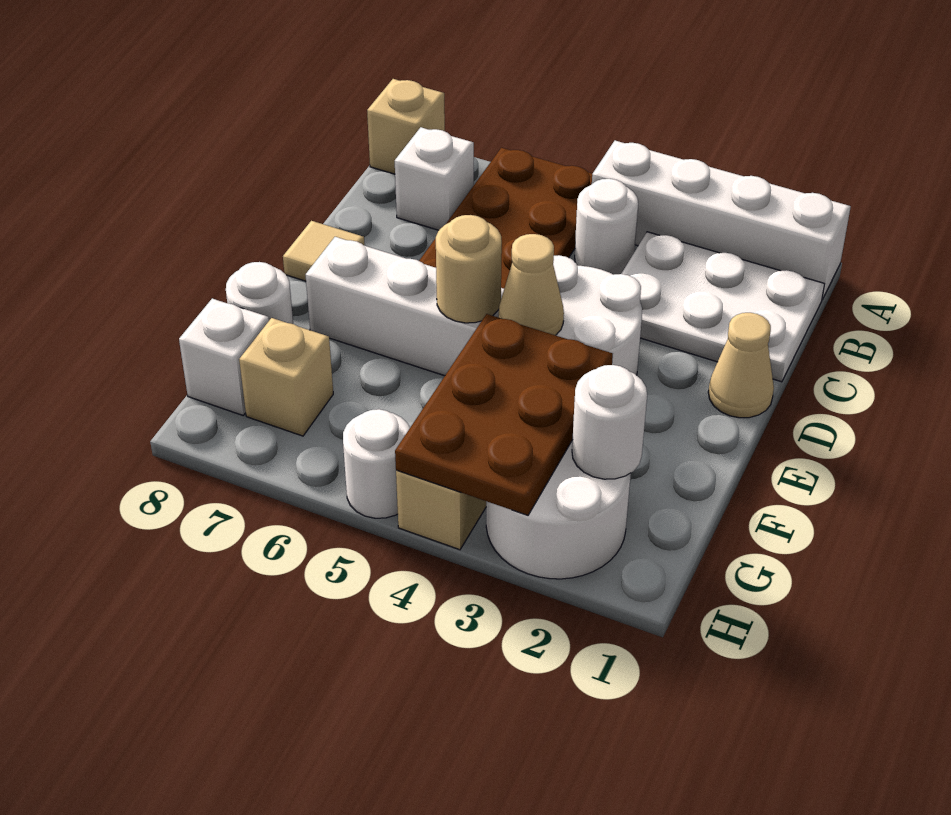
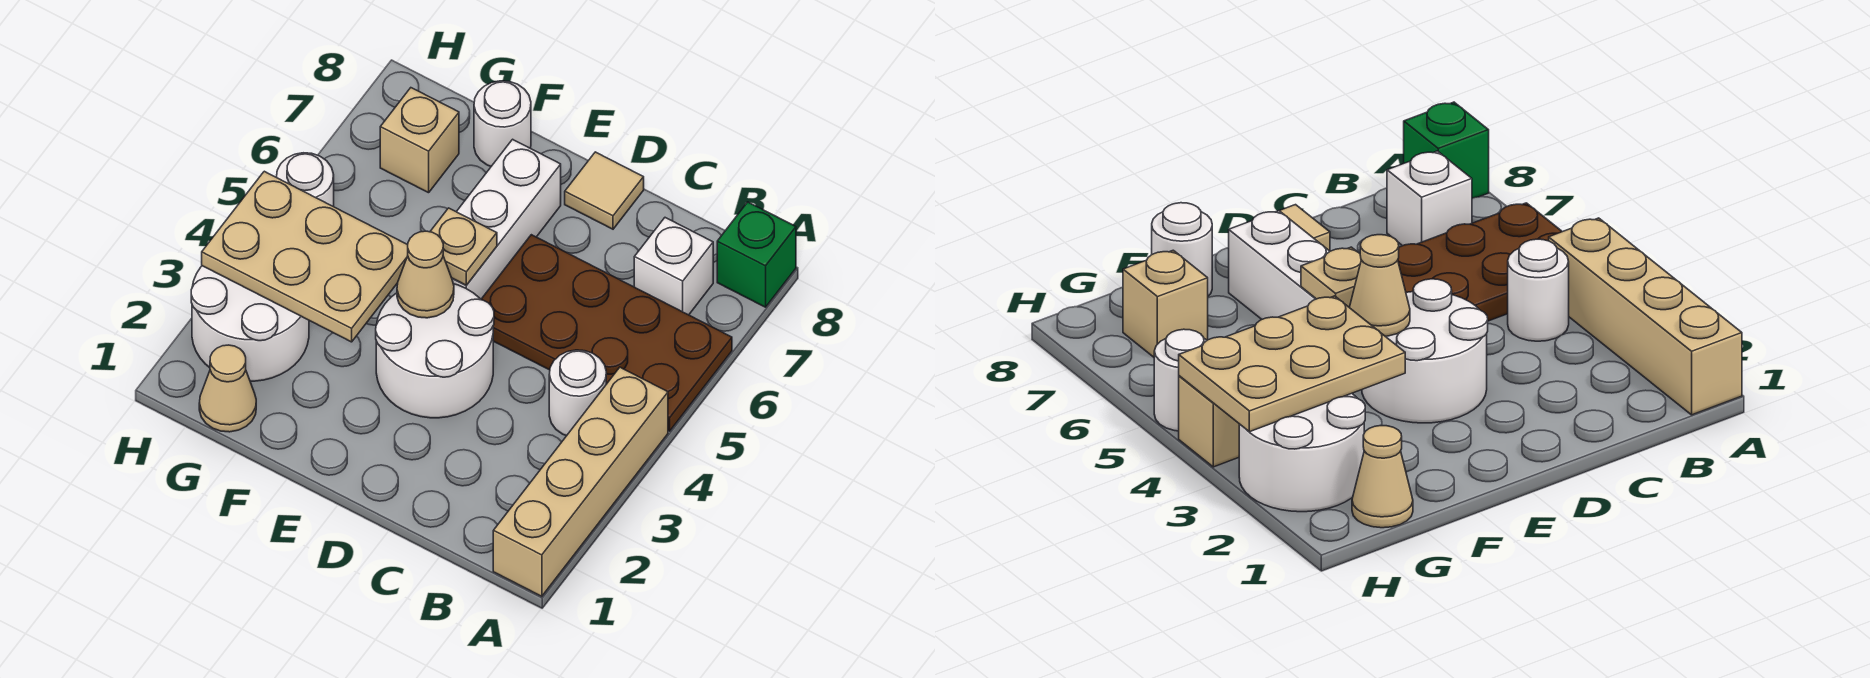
white 1x4 brick [592,141,851,299] -> tan 1x4 brick [493,367,668,596]
tan 1x1 brick [367,79,445,174] -> green 1x1 brick [717,202,796,307]
white 2x3 plate [621,232,824,382] -> none
tan 1x1 cone [708,313,774,418] -> tan 1x1 cone moved to [199,345,256,432]
tan 1x1 round brick [436,215,502,323] -> tan 1x1 plate [430,208,497,285]
brown 2x3 plate [395,314,613,515] -> tan 2x3 plate [202,171,408,342]
white 1x1 round brick [572,365,647,479] -> none
white 1x1 brick [179,299,269,415] -> none

